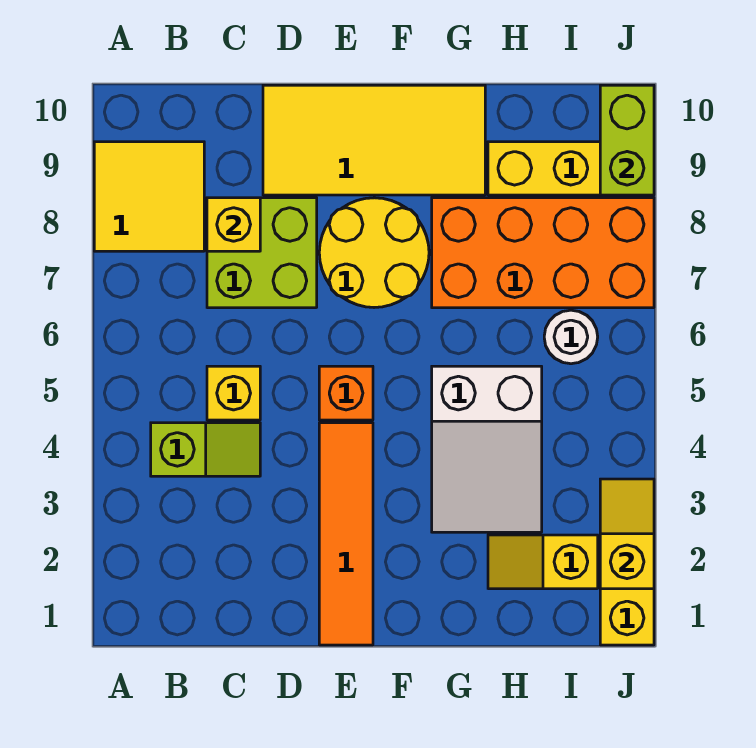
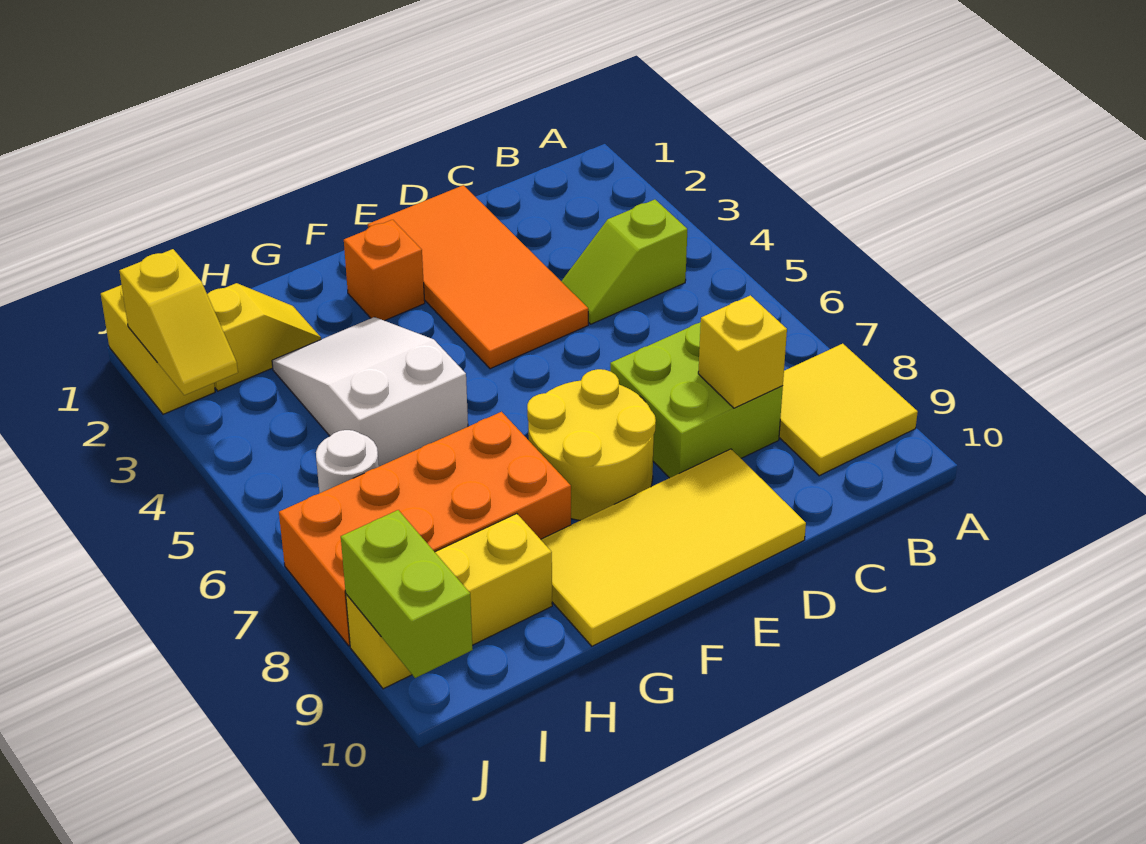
yellow 1x1 brick [207,366,260,420] -> none
orange 1x4 tile [319,423,373,645] -> orange 2x4 tile [368,185,588,369]
orange 1x1 brick [319,366,373,420] -> orange 1x1 brick moved to [344,220,425,321]

